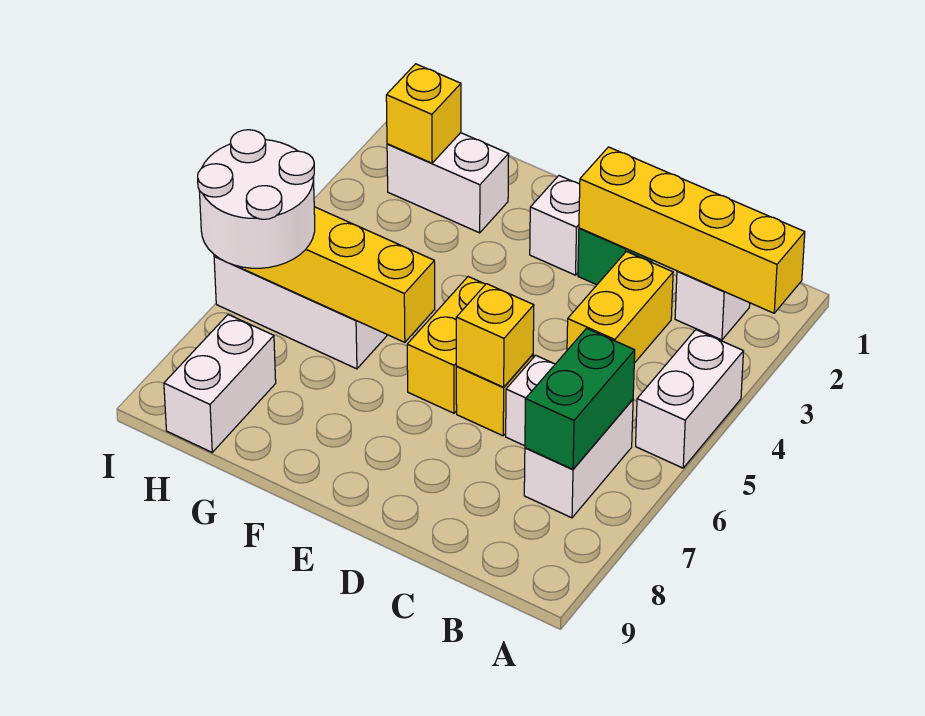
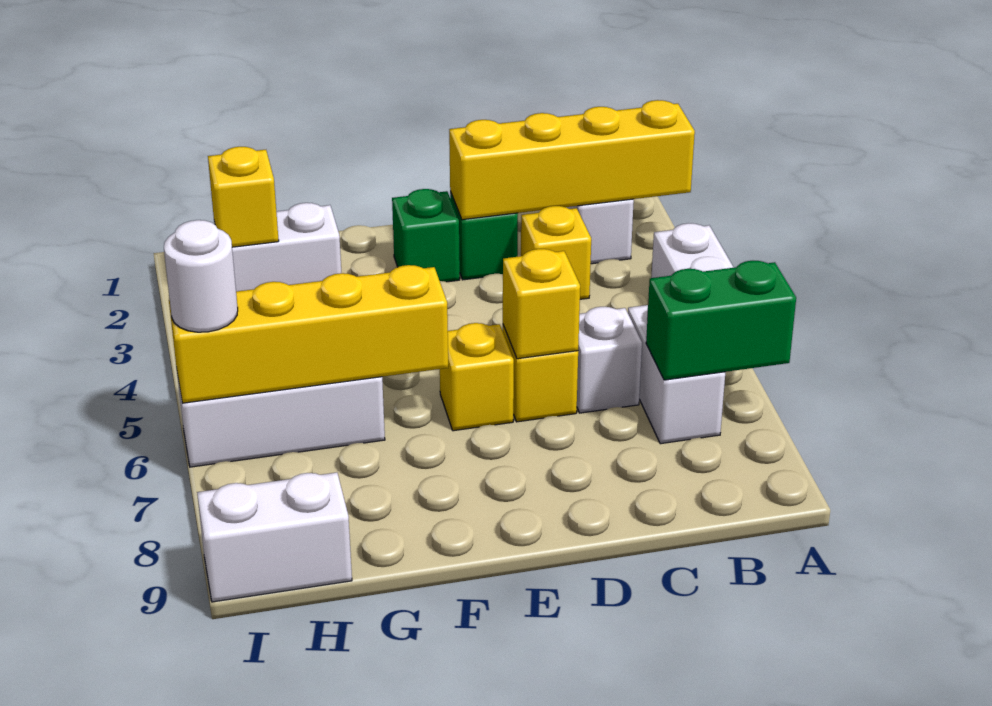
green 1x2 brick [525,328,635,469] -> green 1x2 brick turned to [646,261,796,380]
yellow 1x2 brick [567,252,673,363] -> yellow 1x1 brick [521,206,591,299]
white 1x1 brick [530,176,580,275] -> green 1x1 brick [392,189,460,282]
yellow 1x2 brick [407,277,485,413] -> yellow 1x1 brick [440,323,514,431]
white 2x2 round brick [198,130,315,268] -> white 1x1 round brick [164,220,238,332]
white 1x2 brick [164,315,276,452] -> white 1x2 brick turned to [197,472,352,602]

